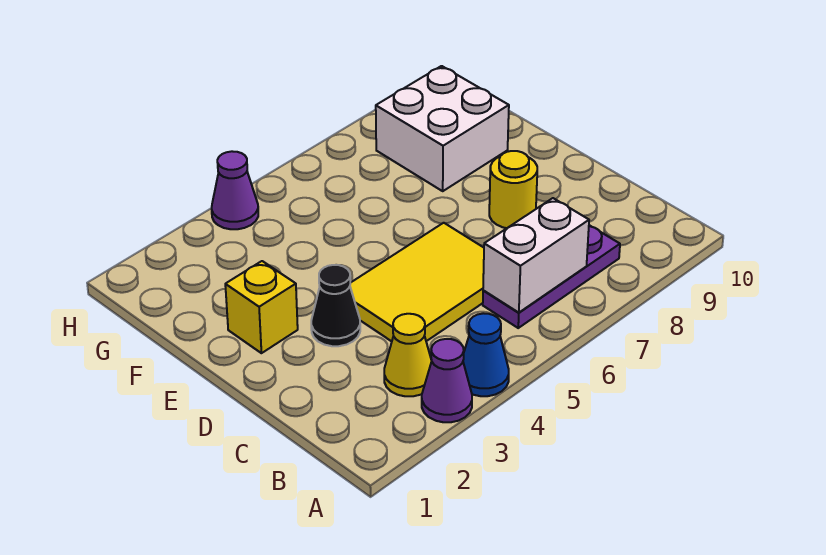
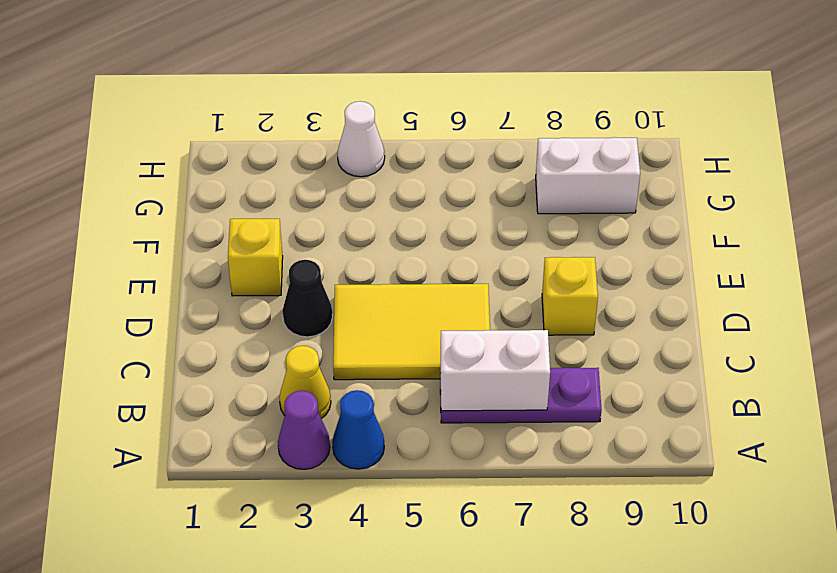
yellow 1x1 round brick [489,151,537,228] -> yellow 1x1 brick [542,257,598,335]
white 2x2 brick [376,66,509,191] -> white 1x2 brick [536,137,640,214]
purple 1x1 cone [212,151,258,229] -> white 1x1 cone [337,101,385,177]

